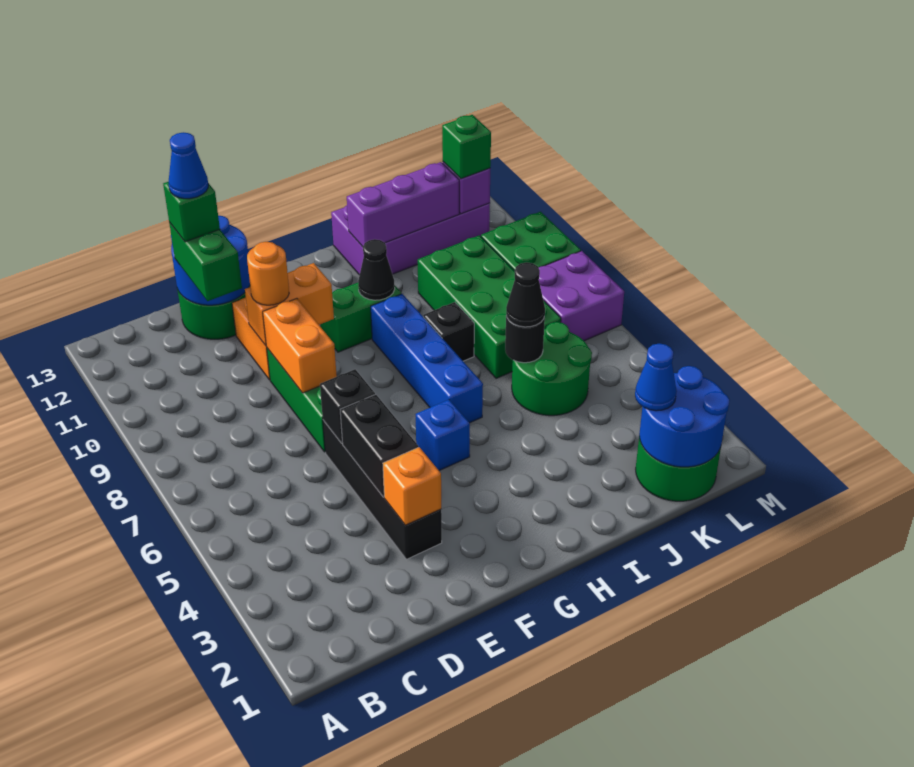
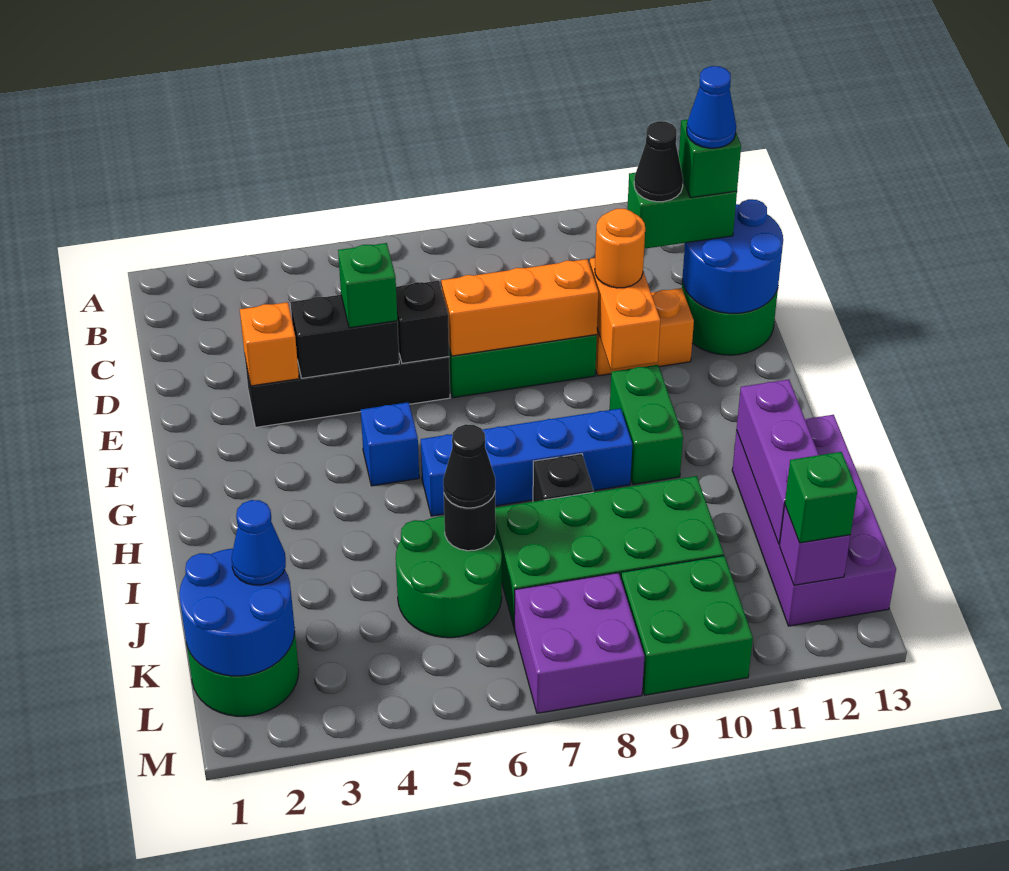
none -> green 1x1 brick [338,243,397,328]
orange 1x2 brick [263,299,337,393] -> orange 1x3 brick [441,259,598,356]
black 1x1 cone [358,239,395,300] -> black 1x1 cone moved to [634,121,683,202]

